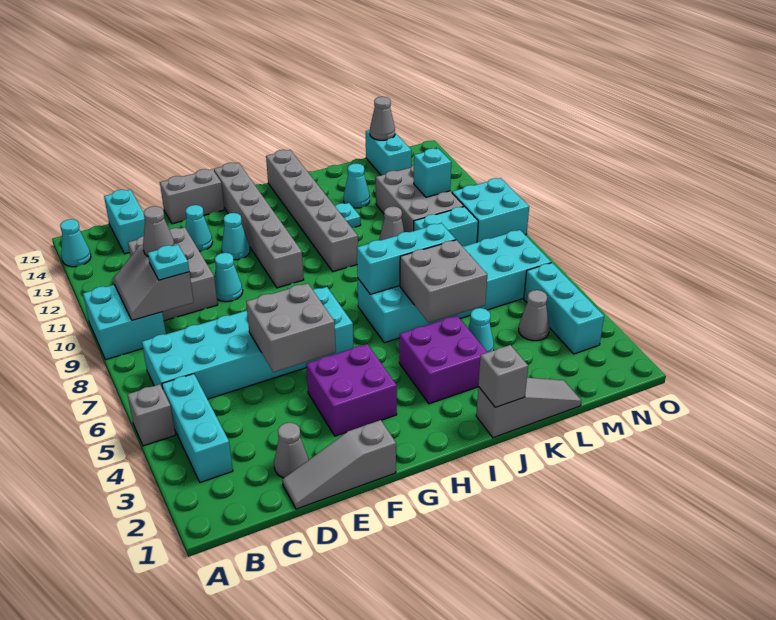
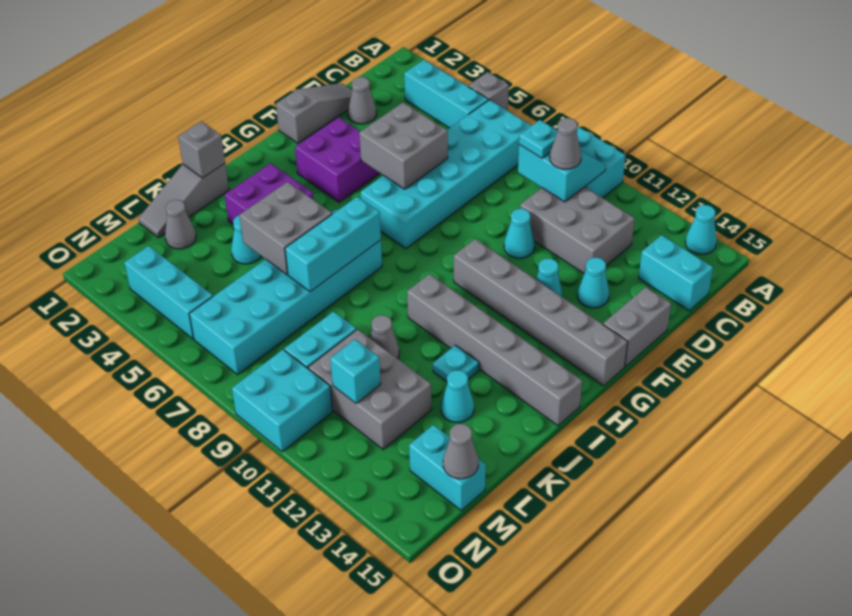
grey 2x2 slope [113,245,194,320] -> cyan 2x2 slope [518,145,606,202]
grey 1x1 cone [519,290,550,341] -> grey 1x1 cone moved to [165,200,196,249]

